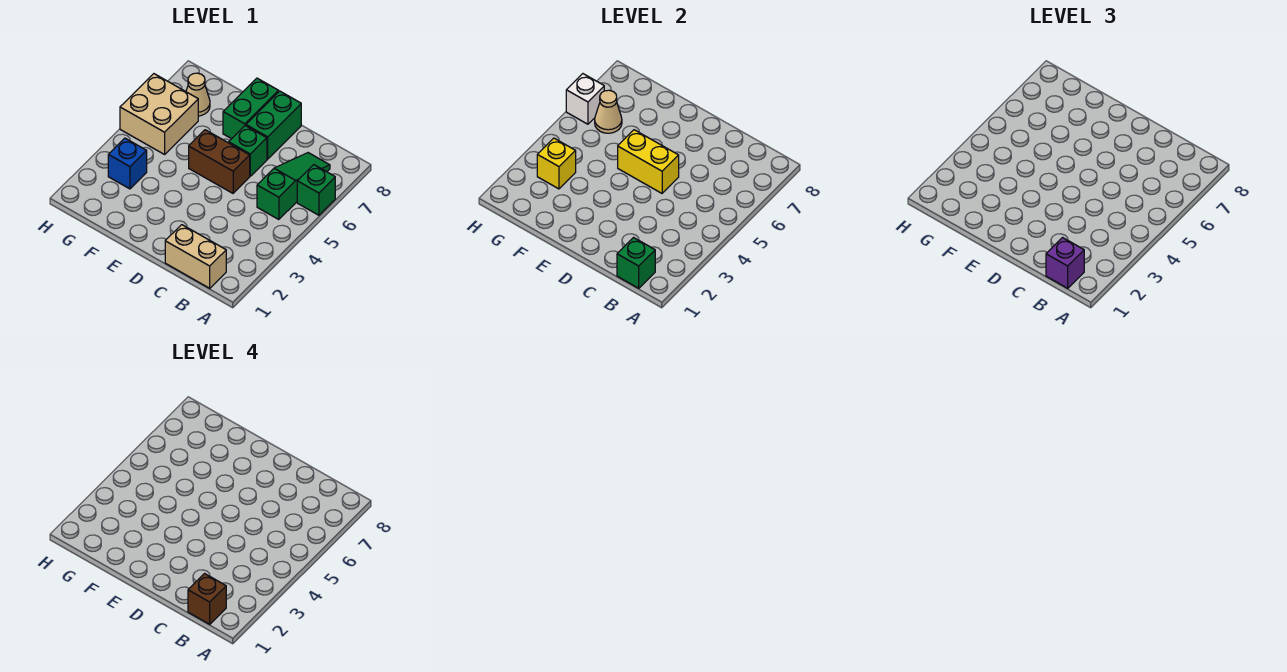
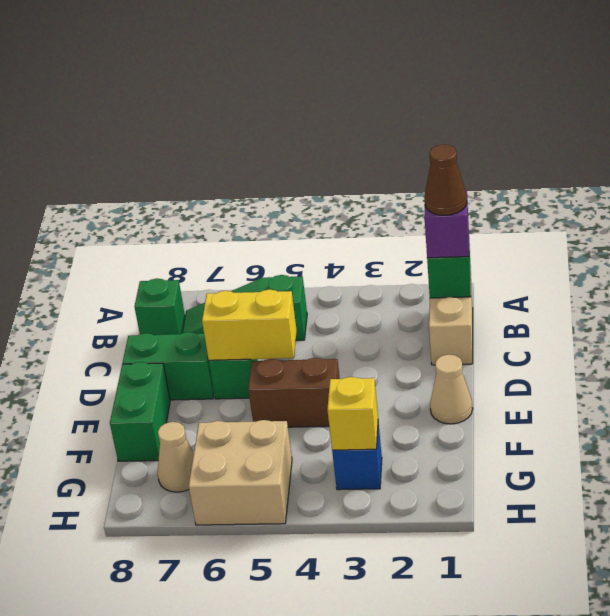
green 1x1 brick [297,165,335,215] -> green 1x1 brick moved to [135,279,185,335]
brown 1x1 brick [188,574,226,624] -> brown 1x1 cone [424,144,467,215]
brown 1x2 brick [189,130,250,193] -> brown 1x2 brick turned to [248,358,340,427]
yellow 1x2 brick [618,130,679,193] -> yellow 1x2 brick turned to [202,289,297,360]
green 1x2 brick [223,78,279,139] -> green 1x2 brick turned to [110,362,170,461]
tan 1x1 cone [595,90,622,133] -> tan 1x1 cone moved to [430,354,473,424]
white 1x1 brick [566,74,604,124] -> none

